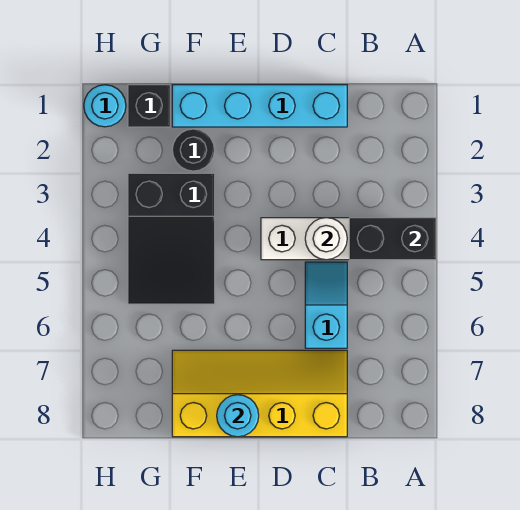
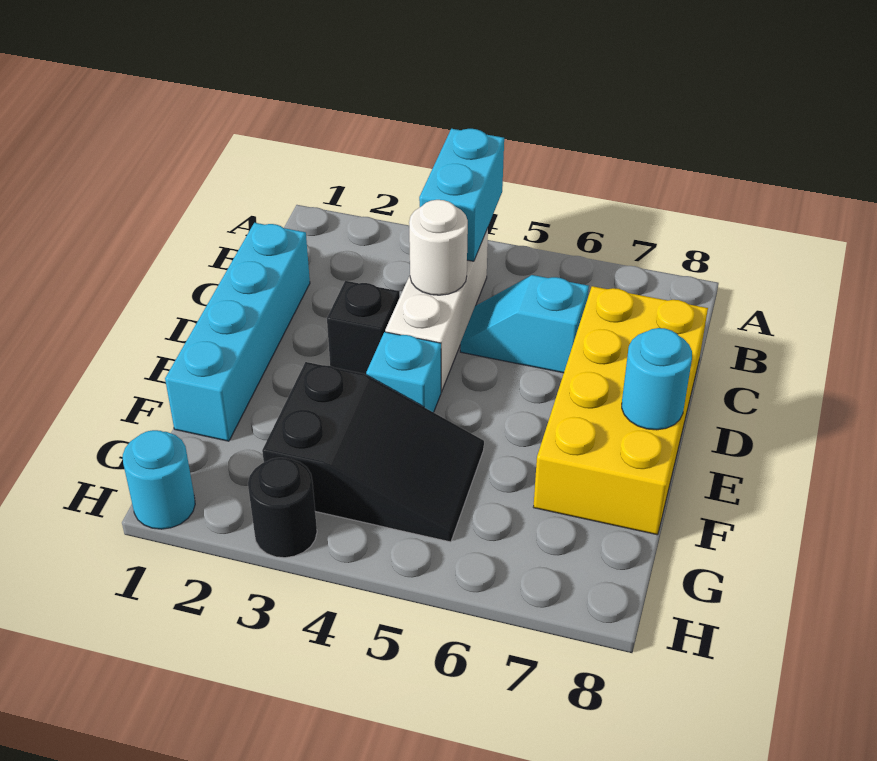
black 1x2 brick [349,218,436,260] -> cyan 1x2 brick [419,129,504,261]
yellow 2x4 slope [172,350,347,437] -> yellow 2x4 brick [534,286,708,535]
none -> cyan 1x1 brick [366,332,441,412]
black 1x1 round brick [172,129,214,171] -> black 1x1 round brick moved to [248,458,317,558]
black 1x1 brick [128,85,170,127] -> black 1x1 brick moved to [327,281,400,375]

